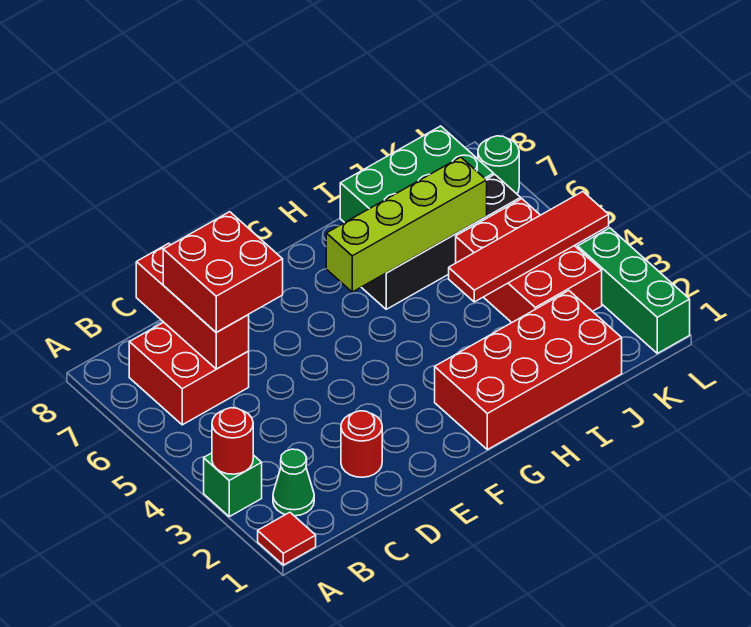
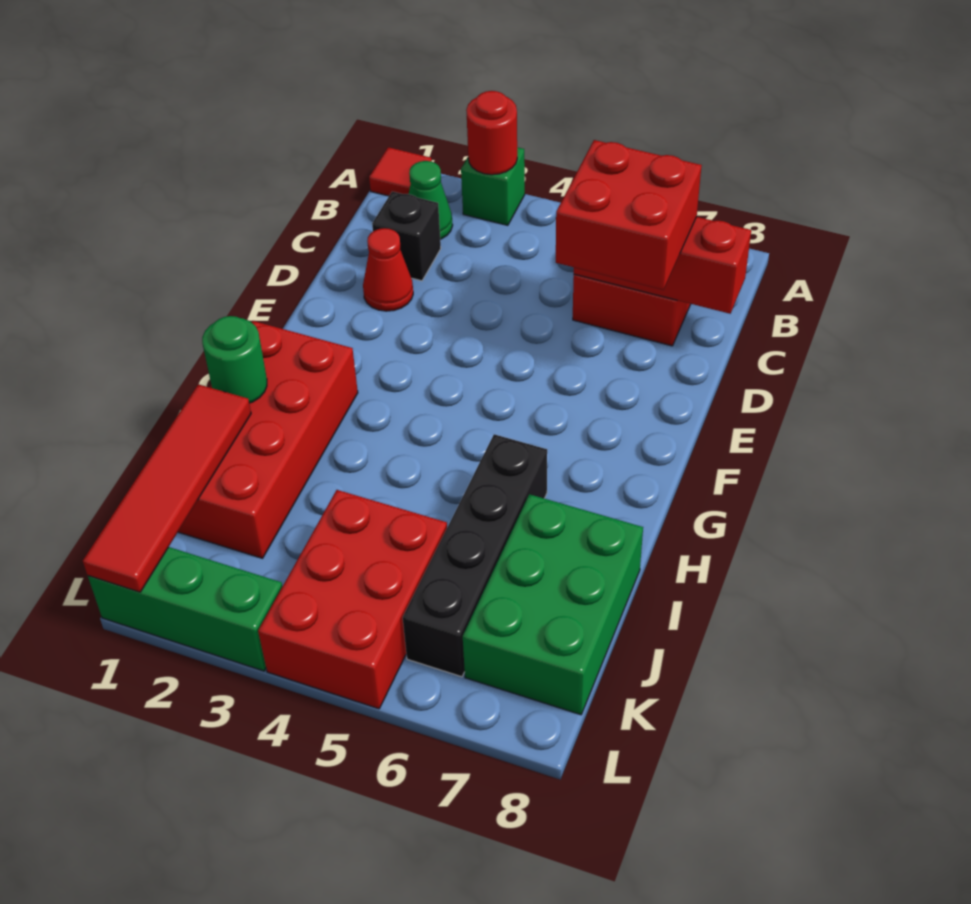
none -> black 1x1 brick [372,191,441,281]
red 1x1 round brick [341,411,382,477] -> red 1x1 cone [363,228,413,311]
lime 1x4 brick [326,157,487,292] -> none
red 1x4 tile [449,192,609,302] -> red 1x4 tile moved to [83,384,251,592]
red 2x3 brick [456,199,602,322] -> red 2x3 brick turned to [258,490,447,709]
green 1x1 round brick [478,136,519,194] -> green 1x1 round brick moved to [202,316,267,403]

